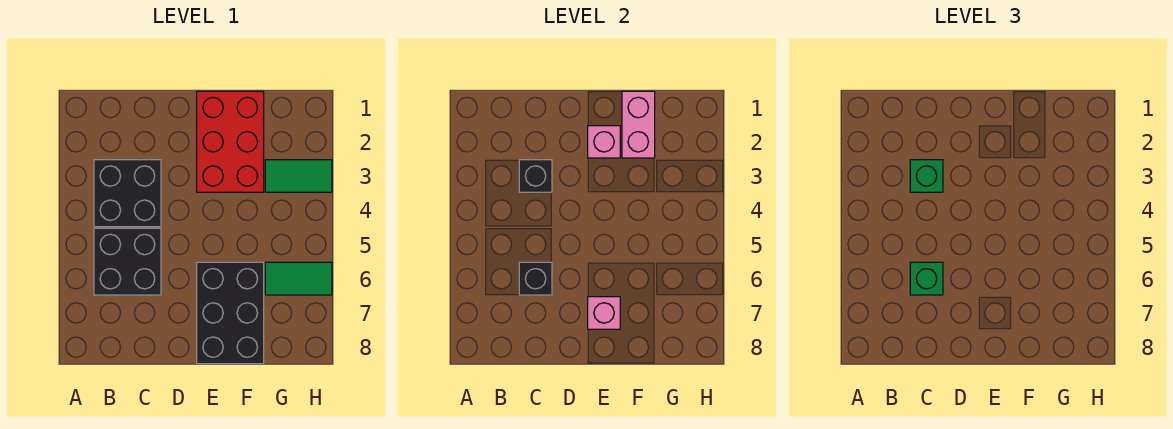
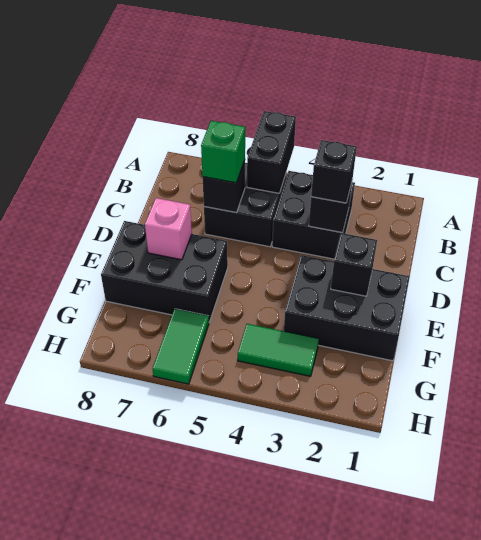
none -> black 1x2 brick [247,111,296,193]
green 1x1 brick [910,160,943,192] -> black 1x1 brick [311,140,357,203]
red 2x3 brick [197,91,264,192] -> black 2x3 brick [284,255,410,361]
pink 1x1 brick [588,126,620,158] -> black 1x1 brick [331,233,377,296]
pink 1x2 brick [622,91,655,158] -> none
green 1x2 tile [265,160,332,192] -> green 1x2 tile turned to [238,324,319,376]

